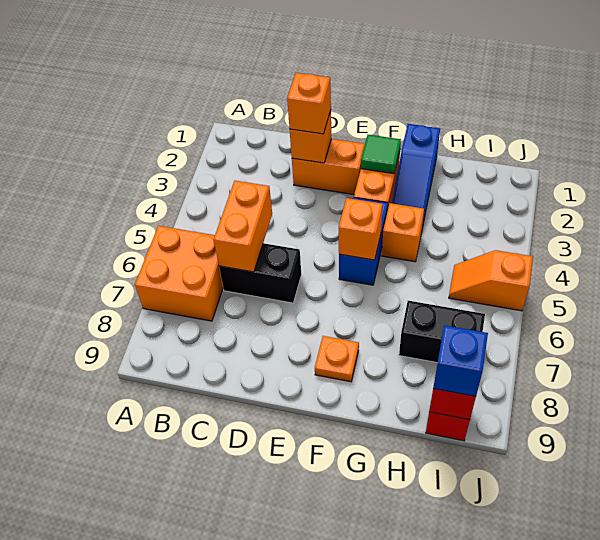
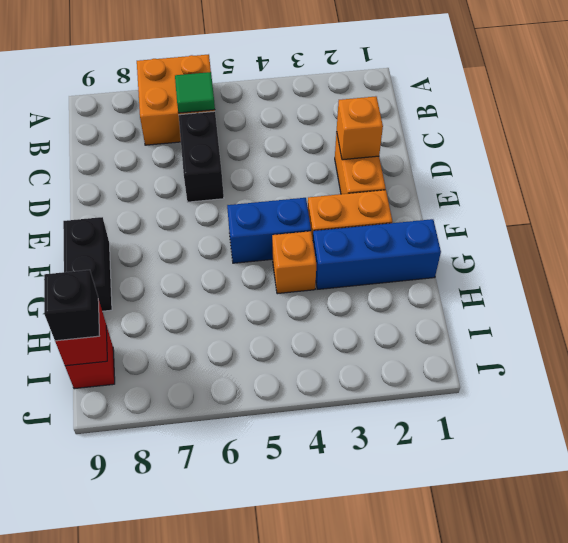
orange 1x2 brick [214,181,272,272] -> none
orange 1x1 brick [287,73,331,134] -> none
green 1x1 tile [361,135,401,174] -> green 1x1 tile moved to [175,72,215,113]
orange 1x1 brick [339,198,383,260] -> none
orange 1x1 plate [315,336,359,382] -> none
blue 1x3 slope [392,124,440,228] -> blue 1x3 brick [313,219,441,289]
black 1x2 brick [399,301,485,363] -> black 1x2 brick moved to [63,217,112,311]
orange 1x2 slope [449,250,533,311] -> none
blue 1x1 brick [433,325,488,396] -> black 1x1 brick [44,270,99,341]

